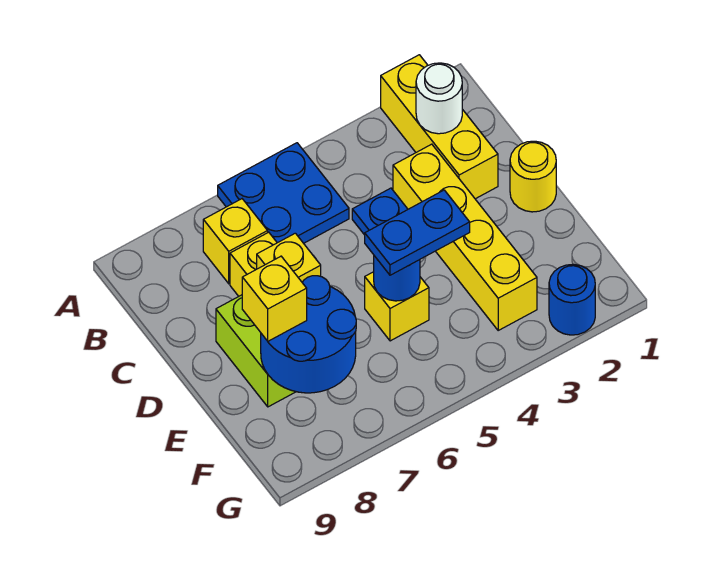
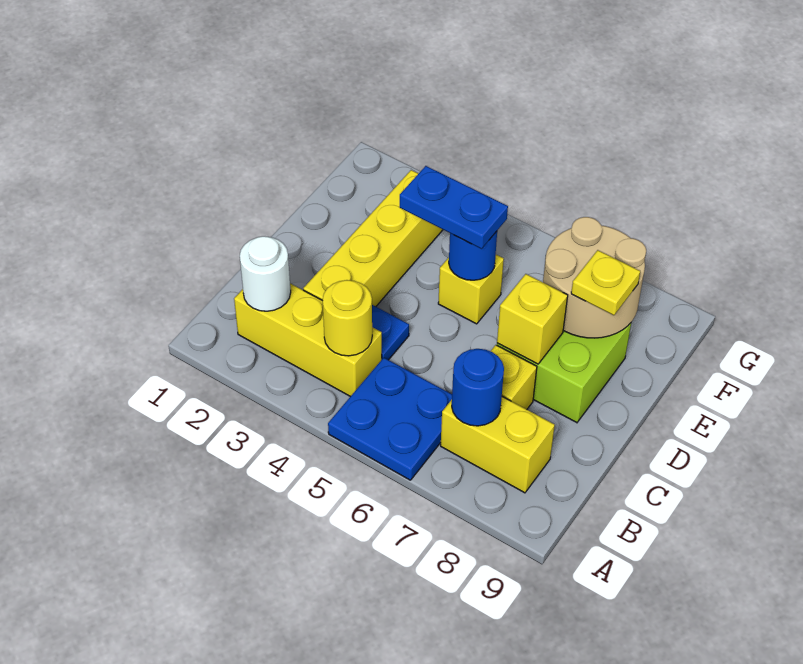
yellow 1x3 brick [381,55,498,199] -> yellow 1x3 brick turned to [234,283,382,397]
yellow 1x1 brick [203,199,268,284] -> yellow 1x2 brick [441,397,555,493]
yellow 1x1 round brick [510,141,556,212] -> yellow 1x1 round brick moved to [323,280,372,356]
blue 2x2 round brick [261,276,356,393] -> tan 2x2 round brick [543,217,646,338]
yellow 1x1 brick [242,256,307,341] -> yellow 1x1 plate [571,250,640,315]
blue 1x1 round brick [549,264,595,335] -> blue 1x1 round brick moved to [452,349,504,426]

